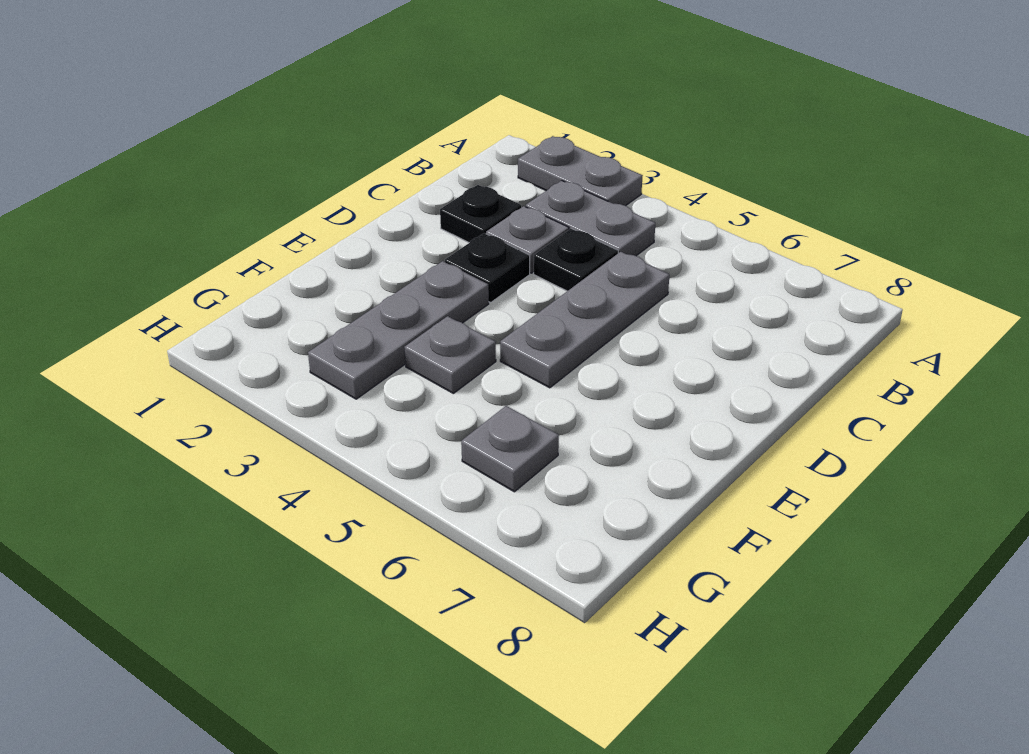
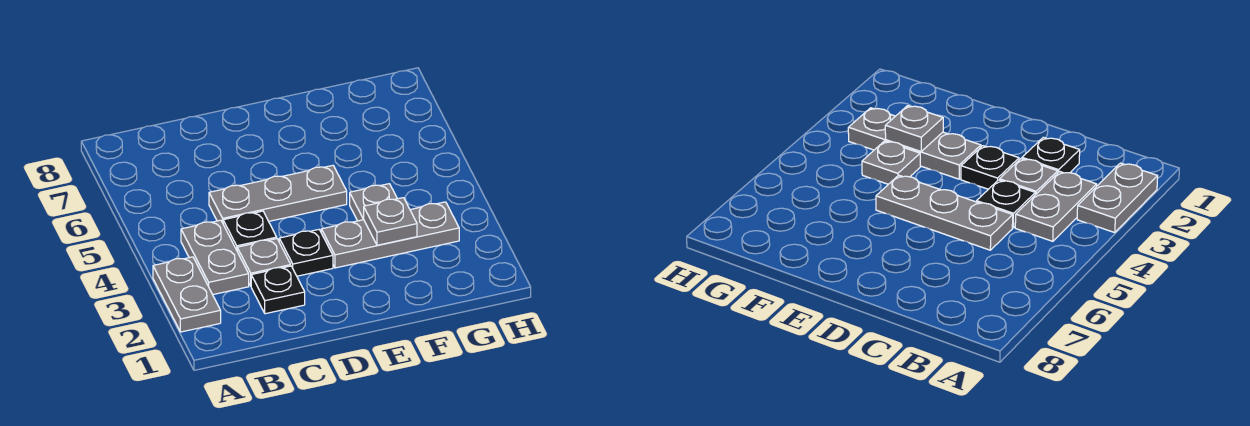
grey 1x1 plate [461,406,559,492] -> grey 1x1 plate moved to [364,198,417,245]

